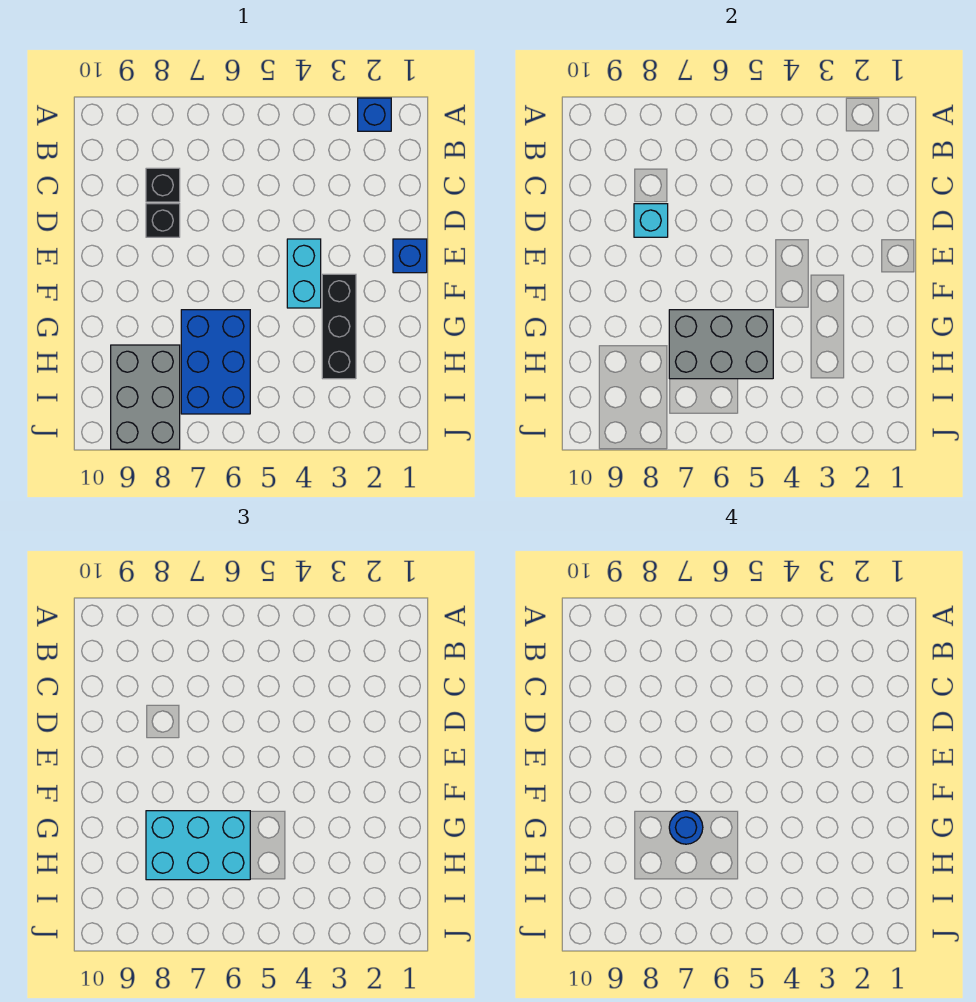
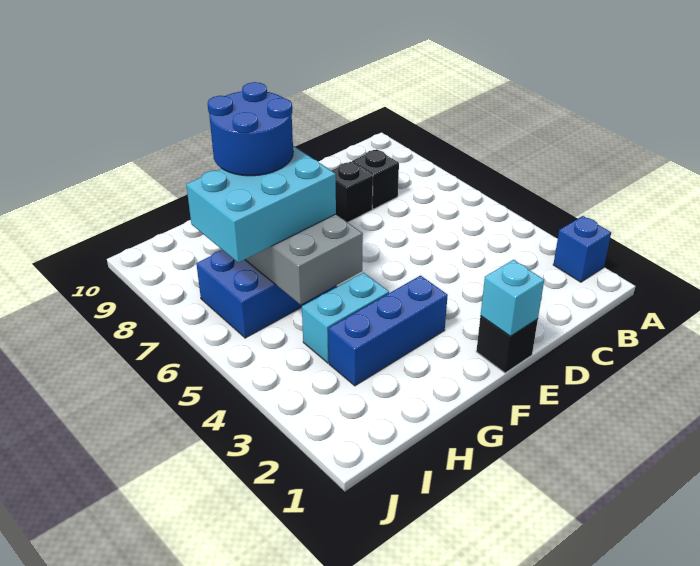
cyan 1x1 brick [634,204,668,237] -> cyan 1x1 brick moved to [481,260,544,336]
blue 1x1 brick [393,239,427,273] -> black 1x1 brick [476,316,538,373]
cyan 1x2 brick [287,239,321,308] -> cyan 1x2 brick moved to [302,273,389,363]
black 1x3 brick [322,274,356,379] -> blue 1x3 brick [328,276,448,386]
cyan 2x3 brick [146,811,250,880] -> cyan 2x3 brick turned to [186,146,336,263]
blue 1x1 round brick [669,811,703,844] -> blue 2x2 round brick [208,82,293,176]
grey 2x3 brick [111,345,180,449] -> none

